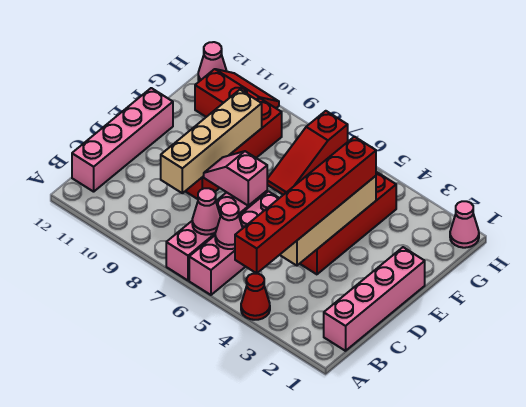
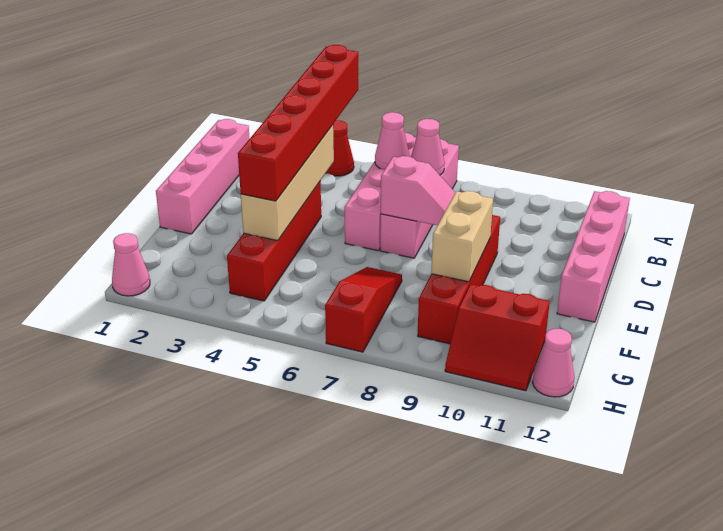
tan 1x4 brick [161,90,262,193] -> tan 1x2 brick [431,191,493,282]

